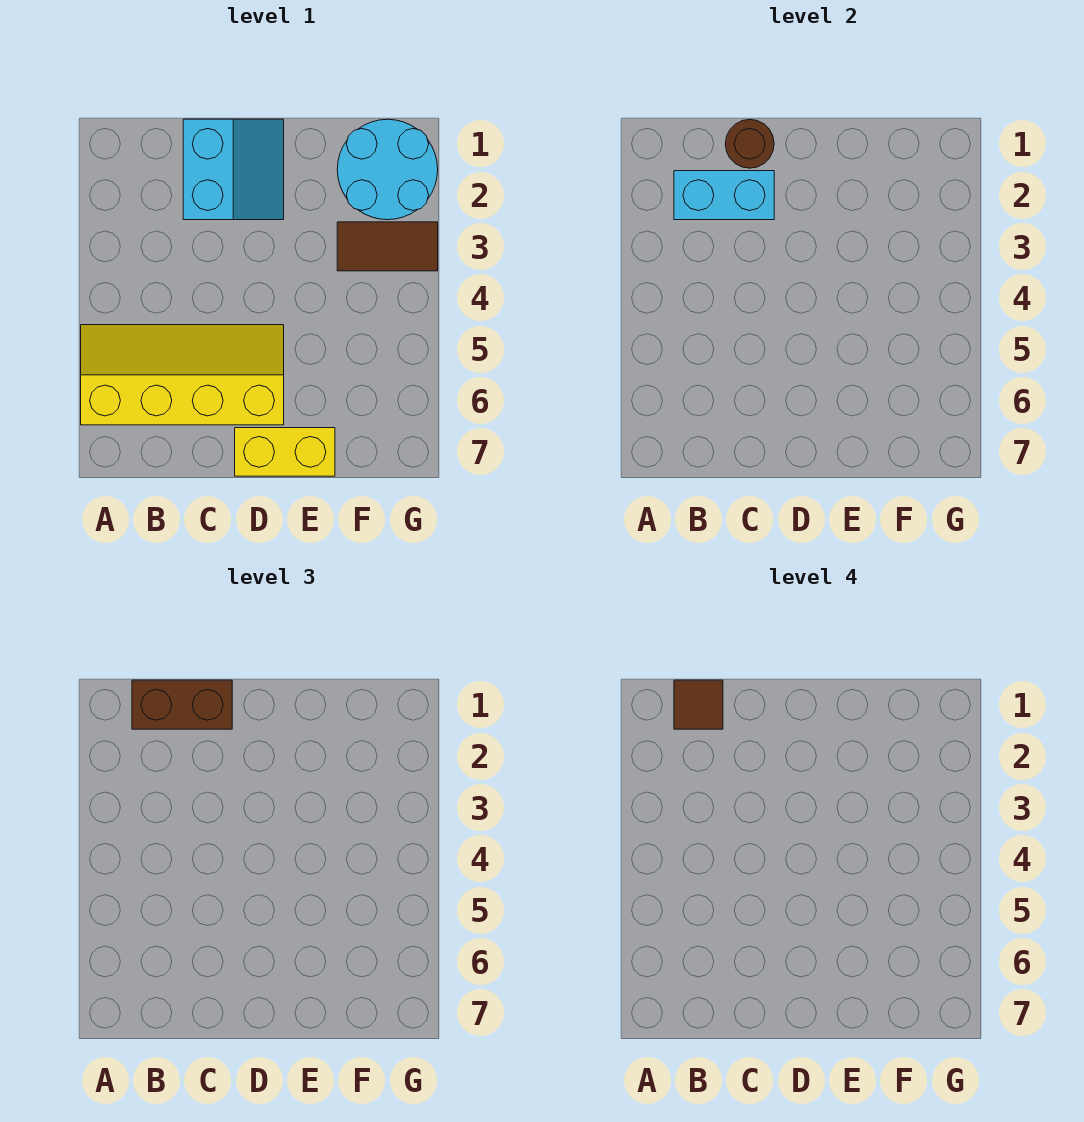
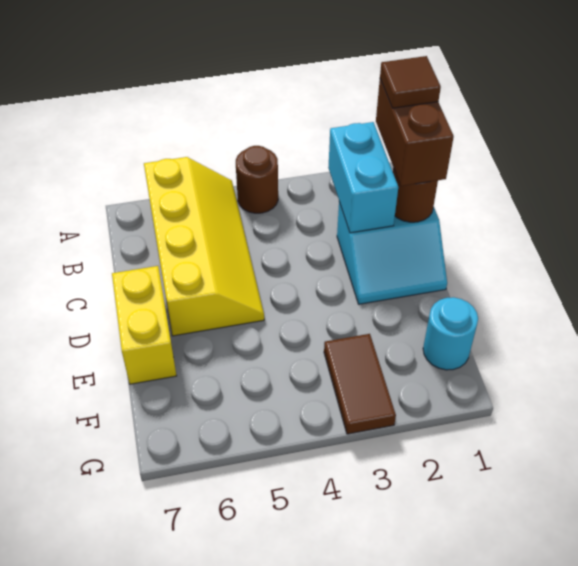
none -> brown 1x1 round brick [236,146,278,213]
cyan 2x2 round brick [337,119,438,220] -> cyan 1x1 round brick [423,297,478,370]

